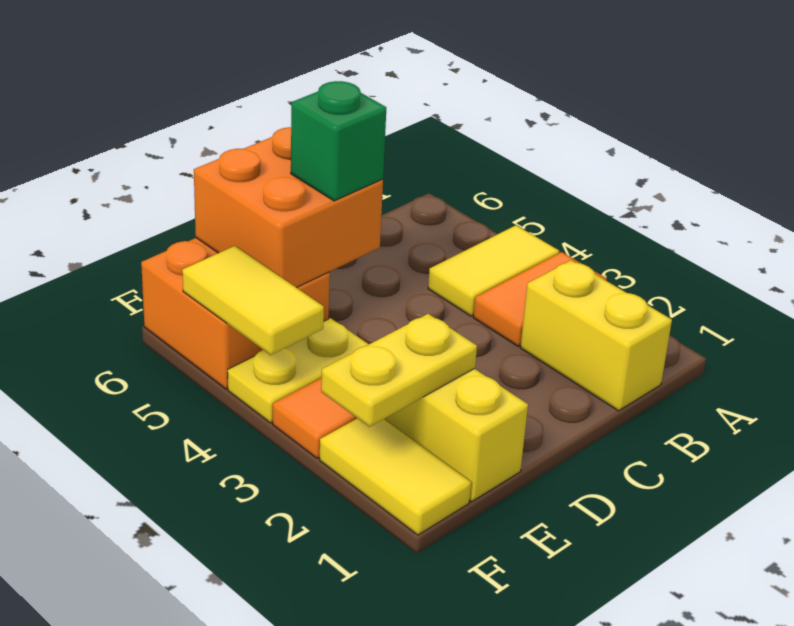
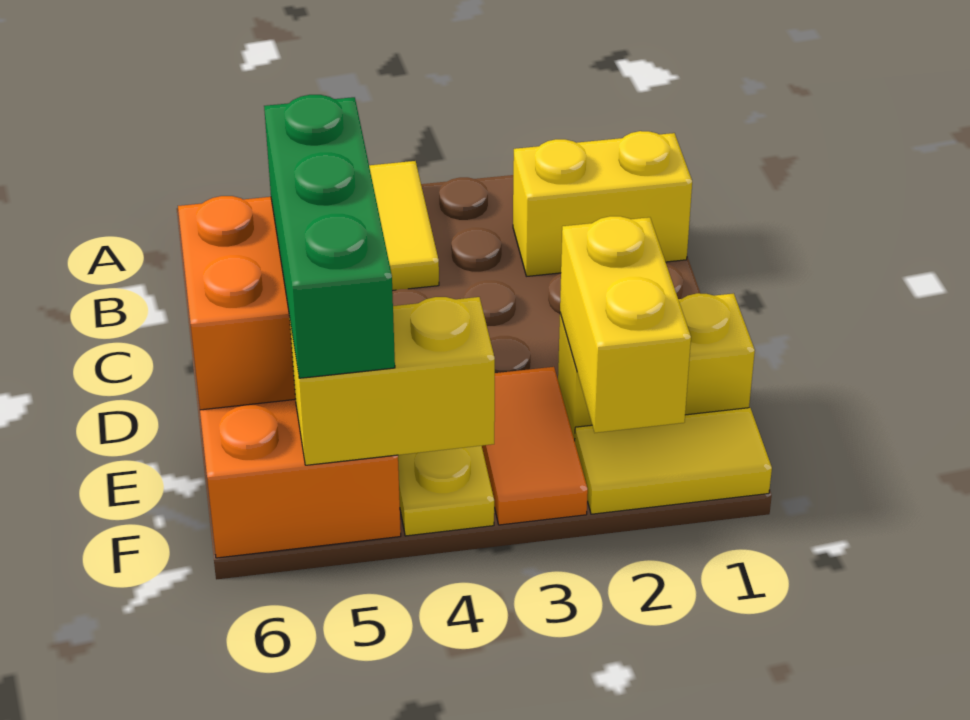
orange 1x2 tile [473,252,607,346] -> none
green 1x1 brick [291,81,386,201] -> green 1x3 brick [264,95,395,378]
yellow 1x2 plate [321,314,477,427] -> yellow 1x2 brick [560,216,691,433]
yellow 1x2 tile [182,246,324,355] -> yellow 1x2 brick [290,297,495,465]

